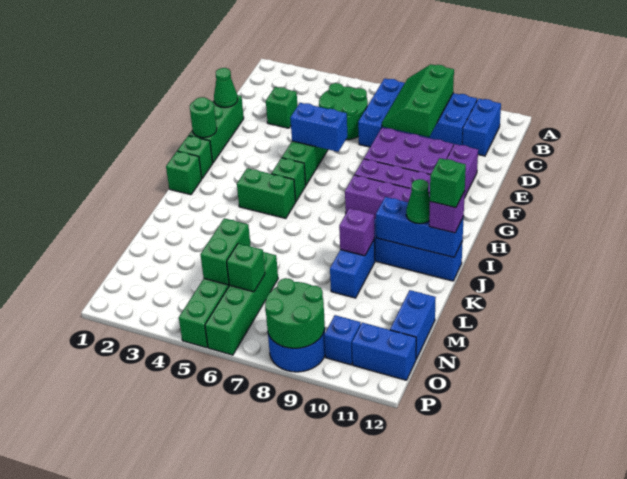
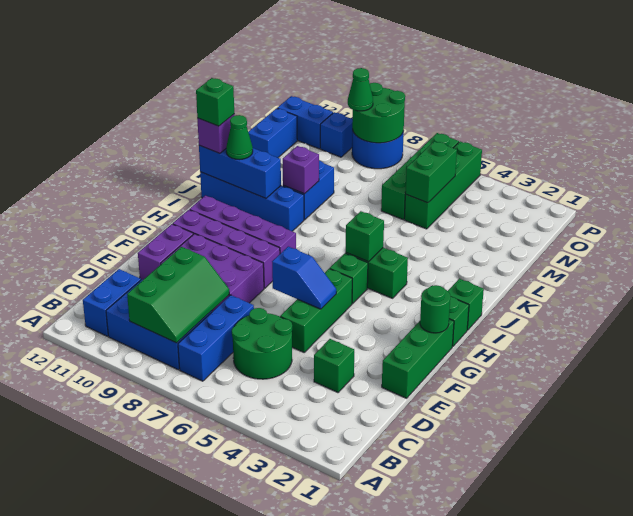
green 1x1 cone [214,68,238,108] -> green 1x1 cone moved to [348,68,373,111]
blue 1x2 brick [290,103,347,152] -> blue 1x2 slope [272,247,336,309]
green 1x1 brick [227,243,265,292] -> green 1x1 brick moved to [346,211,384,262]

